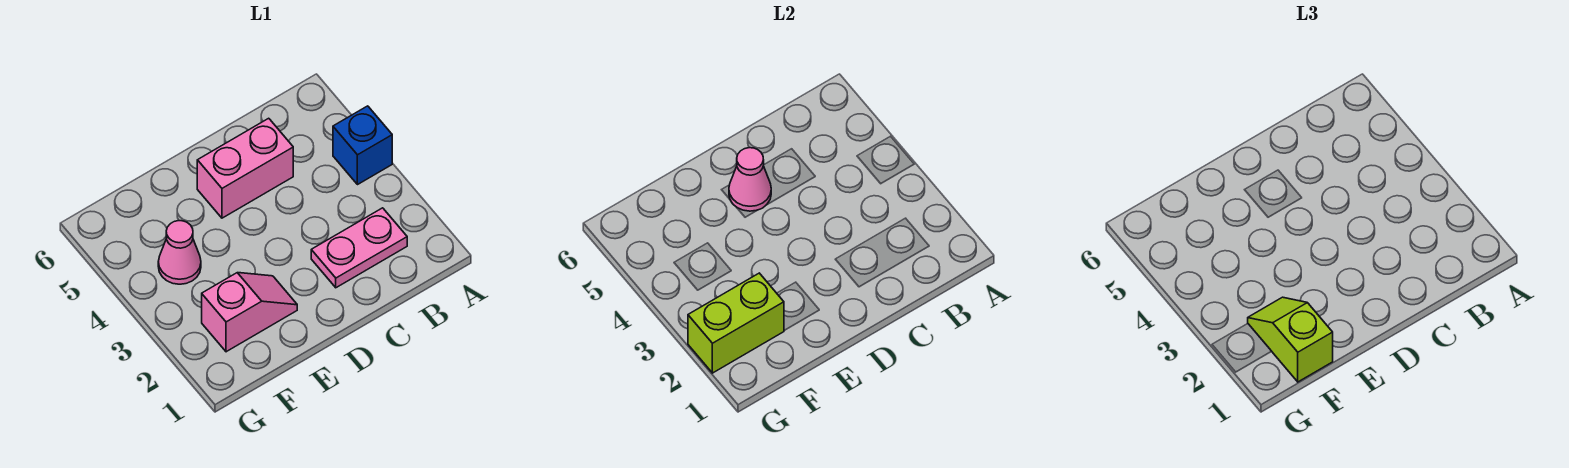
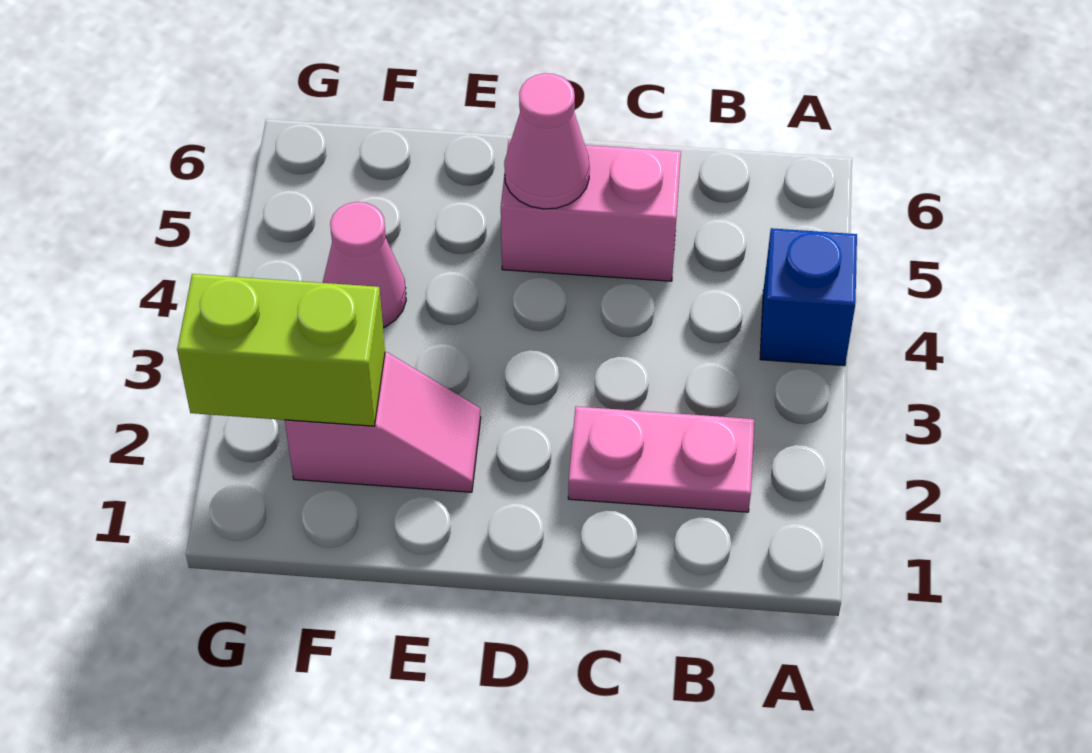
lime 1x2 slope [1248,297,1333,382] -> none

